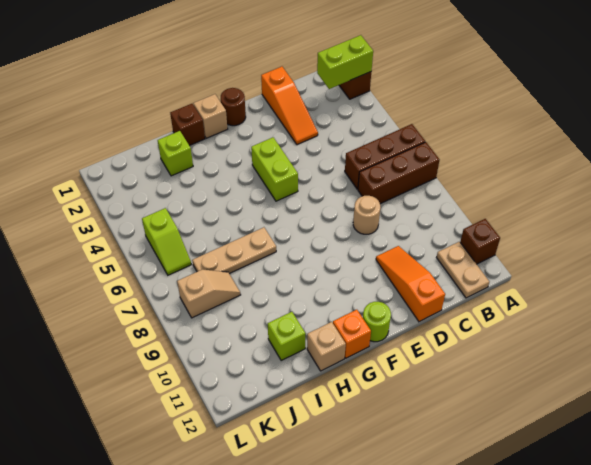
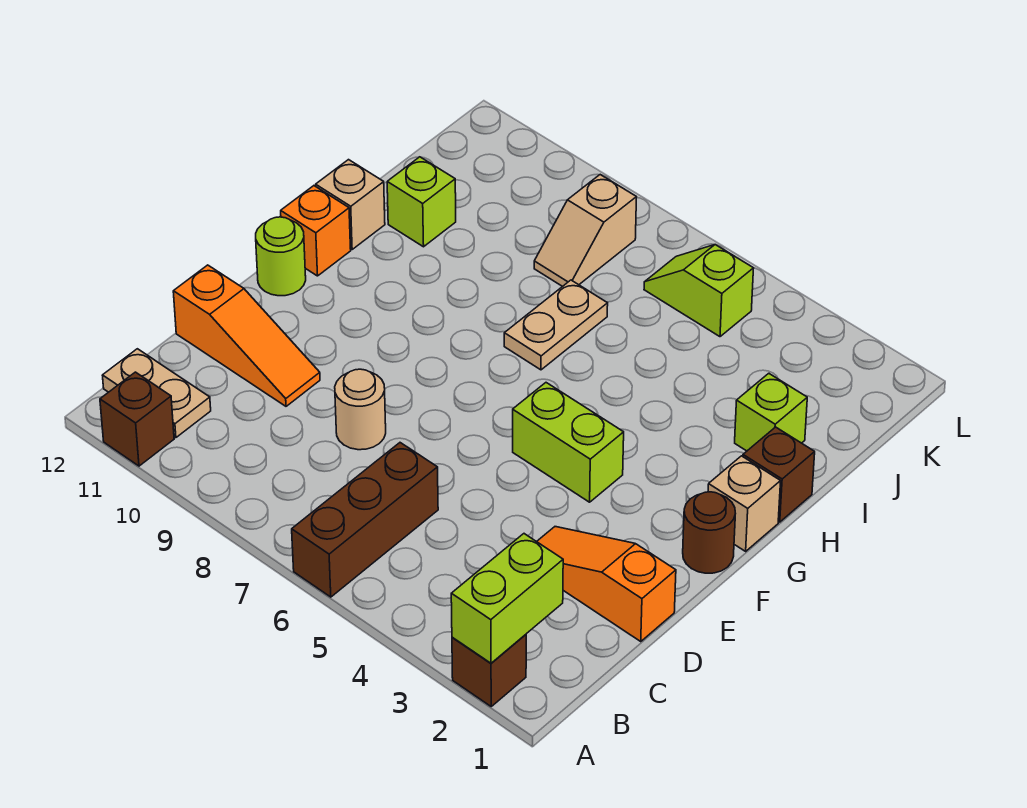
brown 1x3 brick [358,142,439,204] -> none
tan 1x3 plate [192,227,276,274] -> tan 1x2 plate [504,280,608,370]

